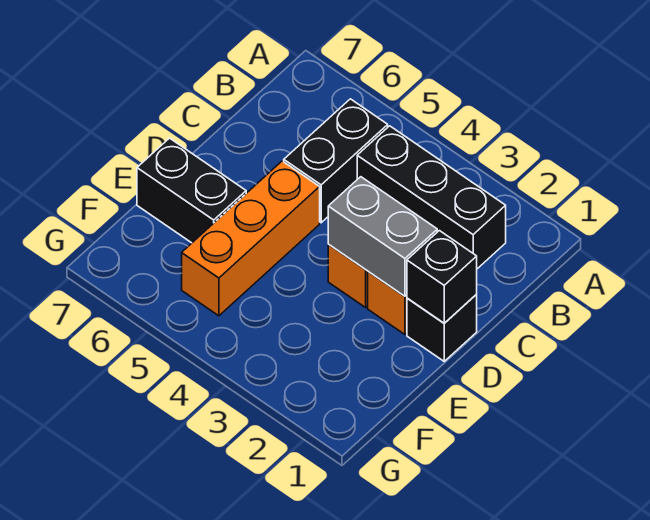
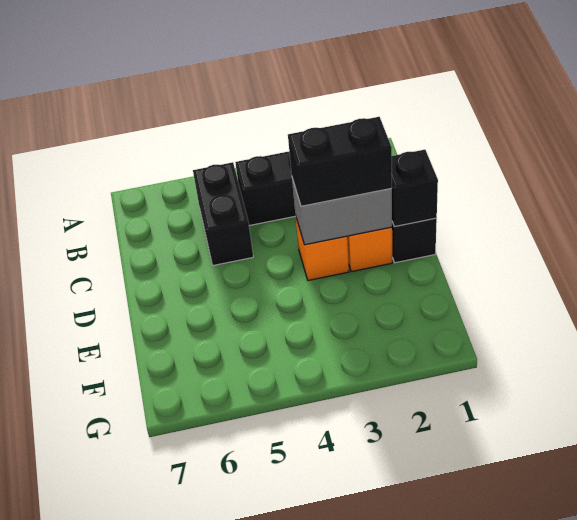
orange 1x3 brick [182,161,320,316] -> none
black 1x2 brick [137,138,246,243] -> black 1x2 brick moved to [288,117,392,206]

